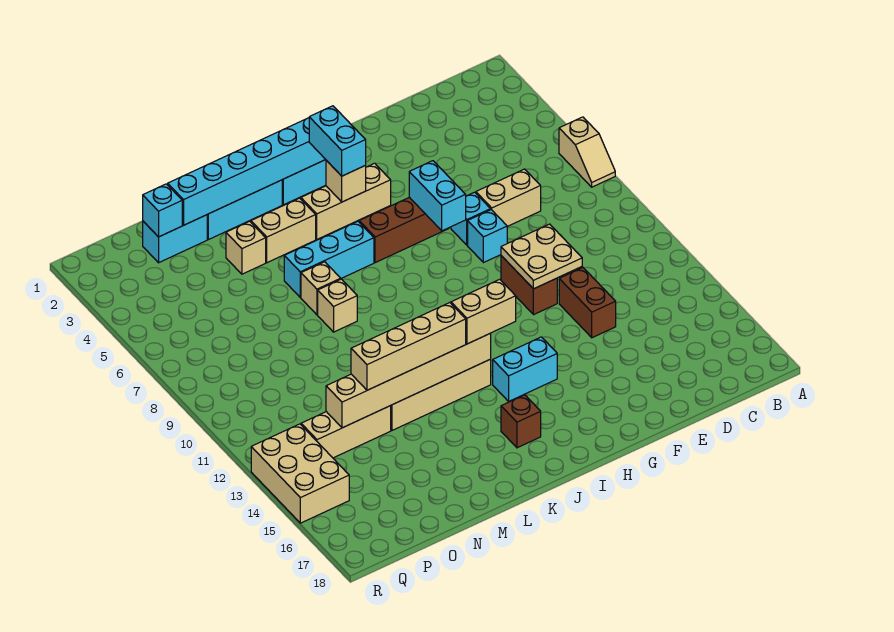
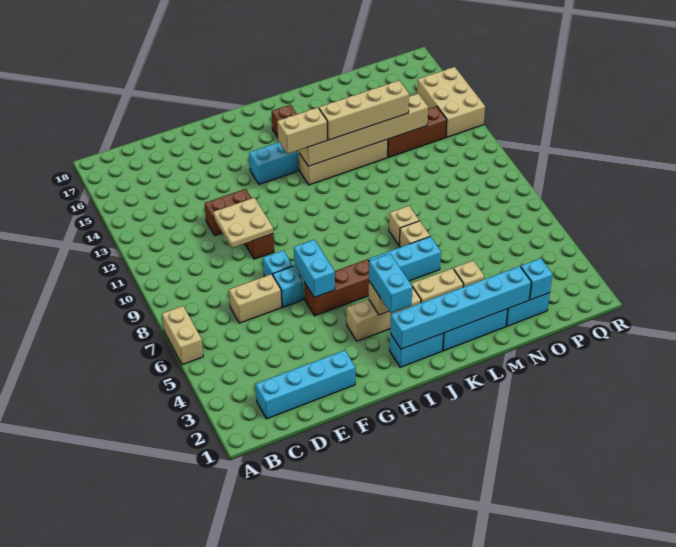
tan 1x2 slope [559,117,615,187] -> tan 1x2 brick [162,306,203,365]
none -> cyan 1x4 brick [256,350,355,419]
brown 1x2 brick [559,268,616,338] -> brown 1x2 brick turned to [205,189,251,236]
tan 1x3 brick [301,406,391,458] -> brown 1x3 brick [387,106,447,157]

